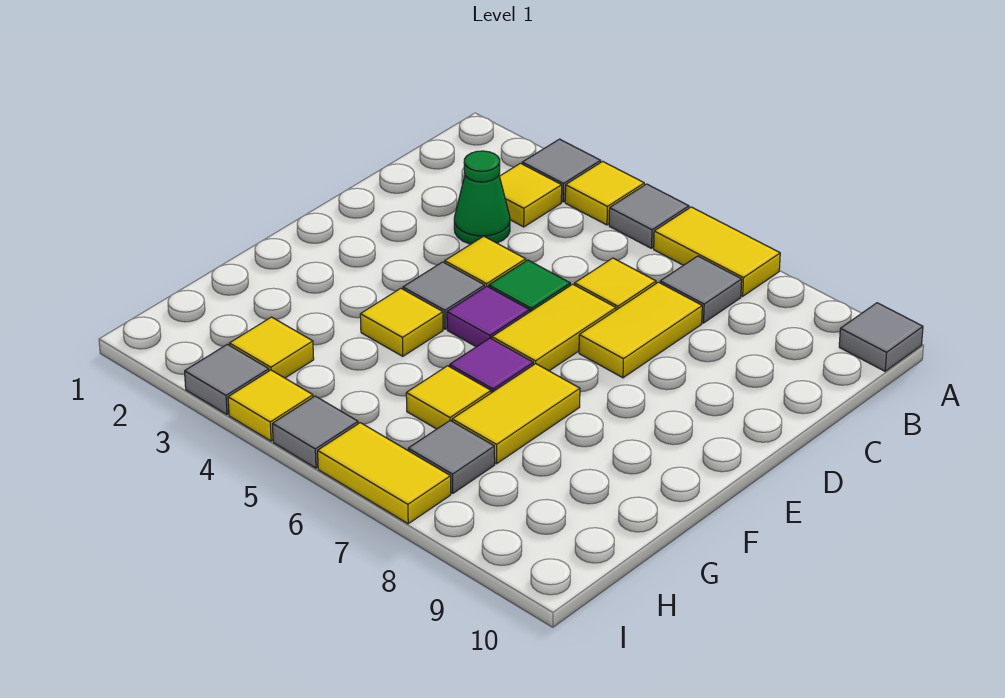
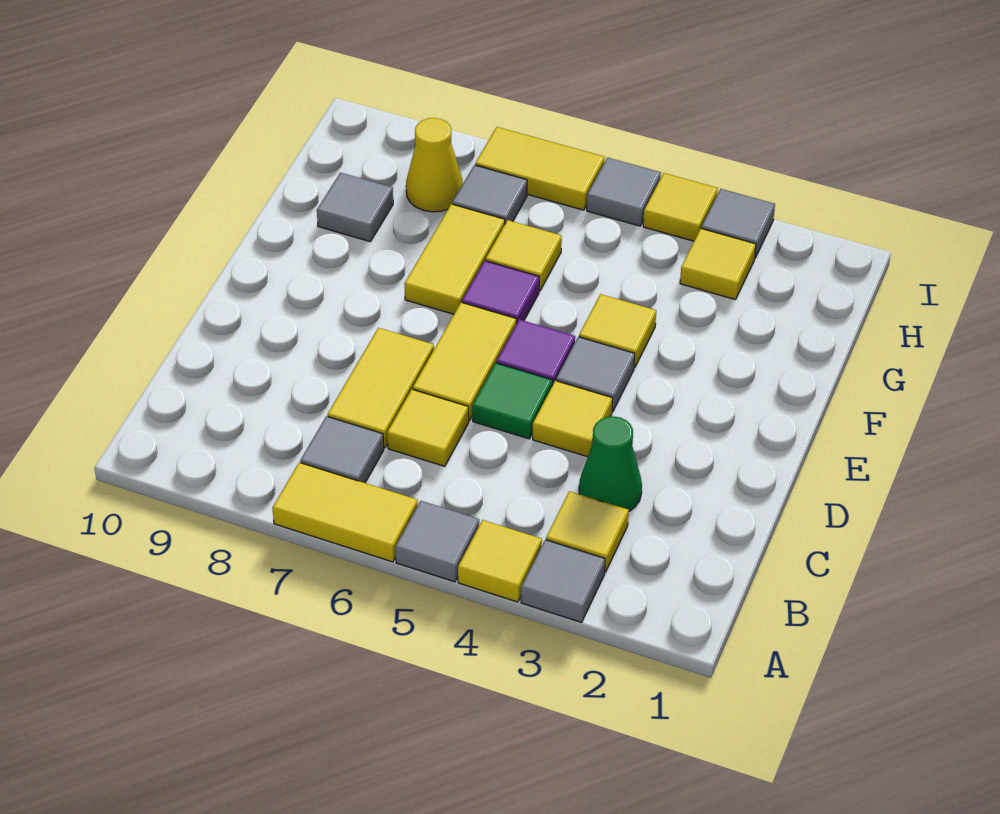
grey 1x1 tile [839,303,923,371] -> grey 1x1 tile moved to [317,173,393,242]
none -> yellow 1x1 cone [406,118,463,212]

